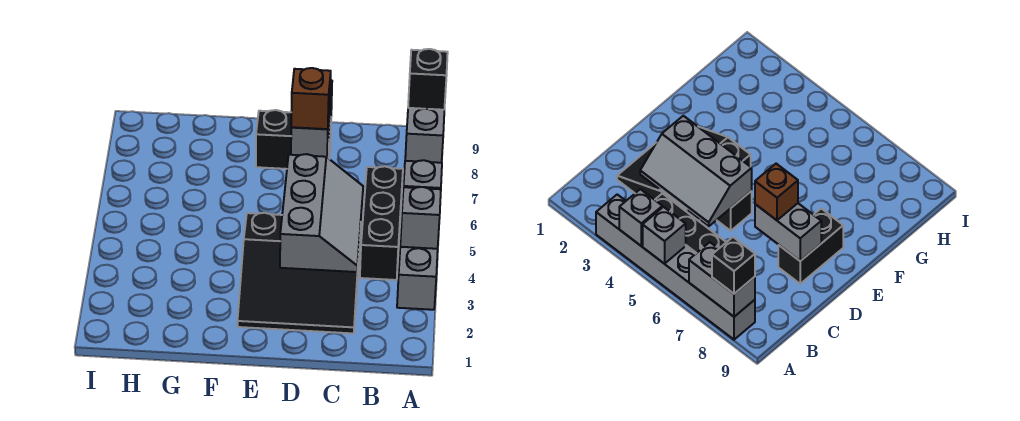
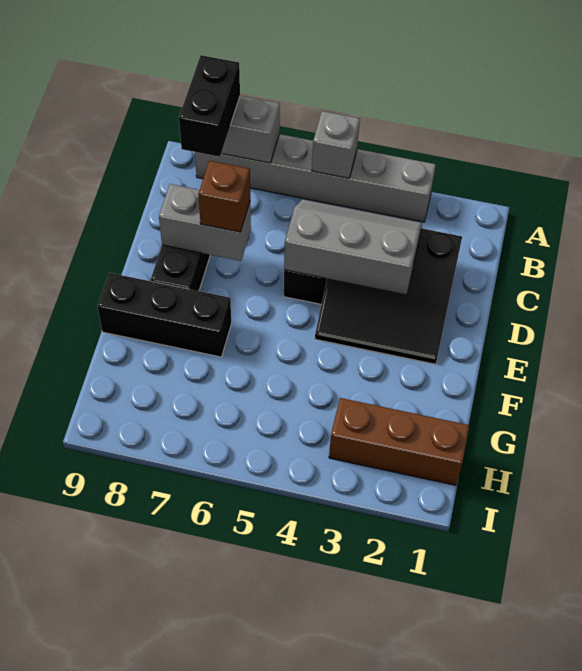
grey 1x1 brick [400,187,441,249] -> none
black 1x1 brick [408,49,448,110] -> black 1x2 brick [179,55,240,157]
black 1x3 brick [360,166,403,280] -> black 1x3 brick moved to [97,273,231,357]
black 3x3 slope [238,213,361,334] -> black 3x3 slope turned to [315,228,462,364]
none -> brown 1x3 brick [329,398,469,485]

